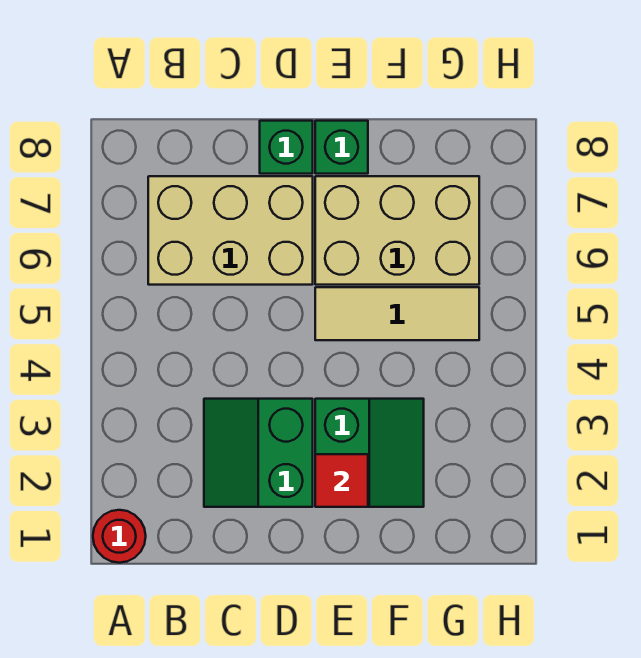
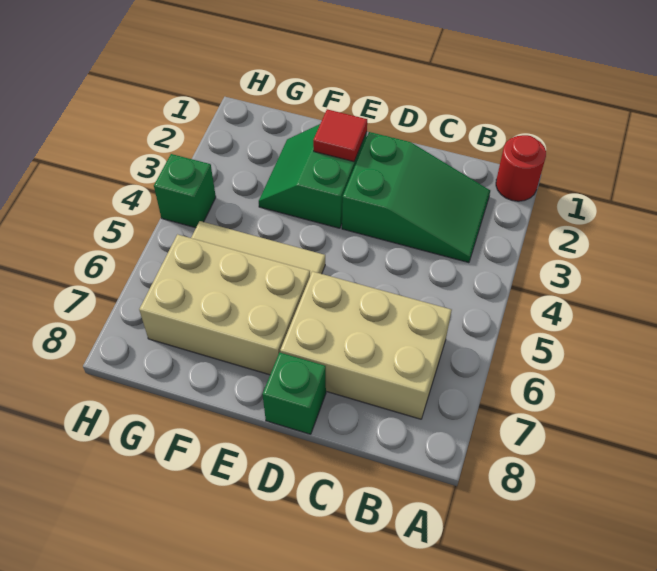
green 2x2 slope [204,399,313,507] -> green 2x3 slope [342,132,490,263]
green 1x1 brick [315,121,368,174] -> green 1x1 brick moved to [154,154,216,228]

